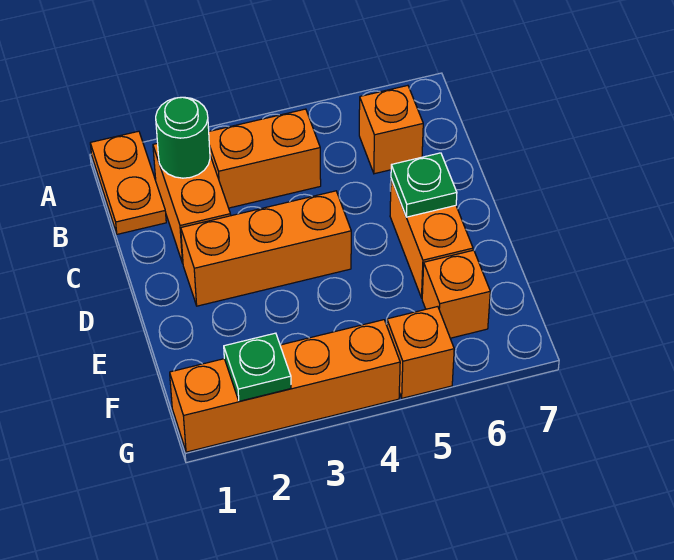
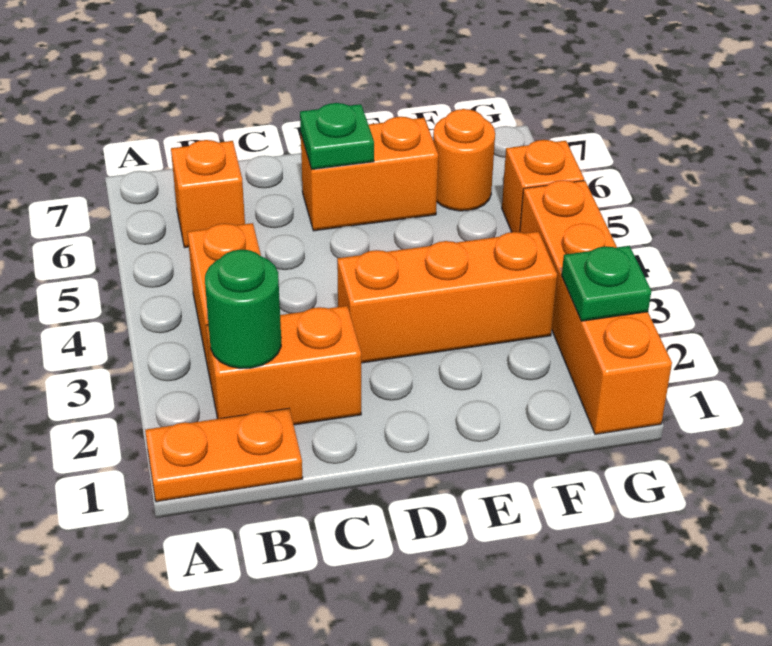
orange 1x3 brick [181,191,351,306] -> orange 1x3 brick turned to [337,232,557,363]
orange 1x1 brick [422,250,490,338] -> orange 1x1 round brick [433,109,495,211]

